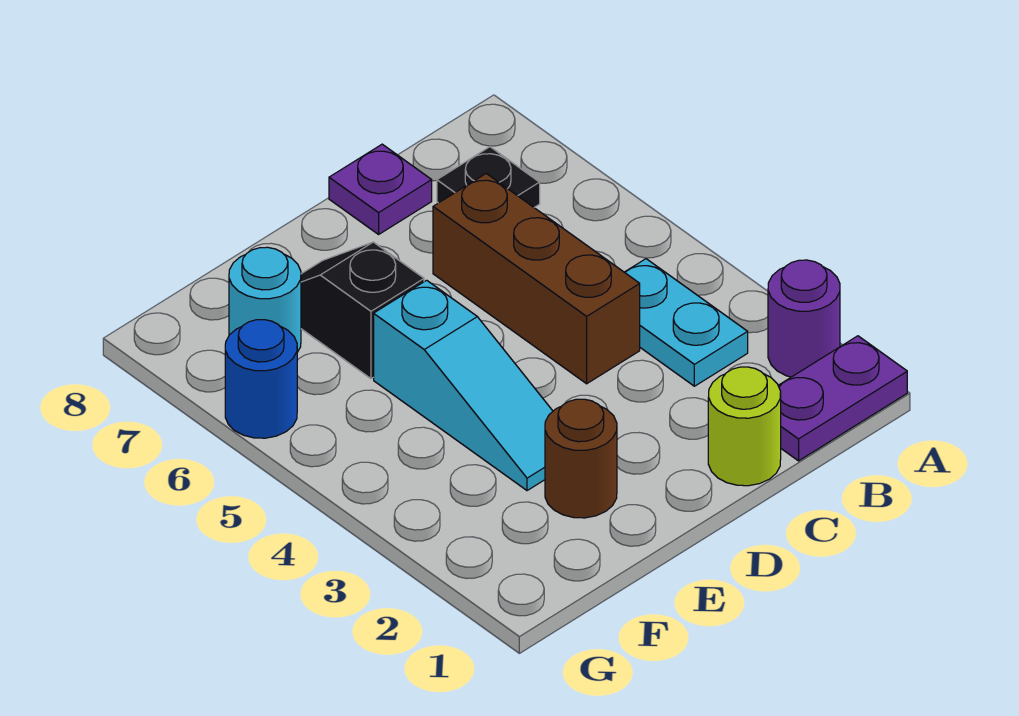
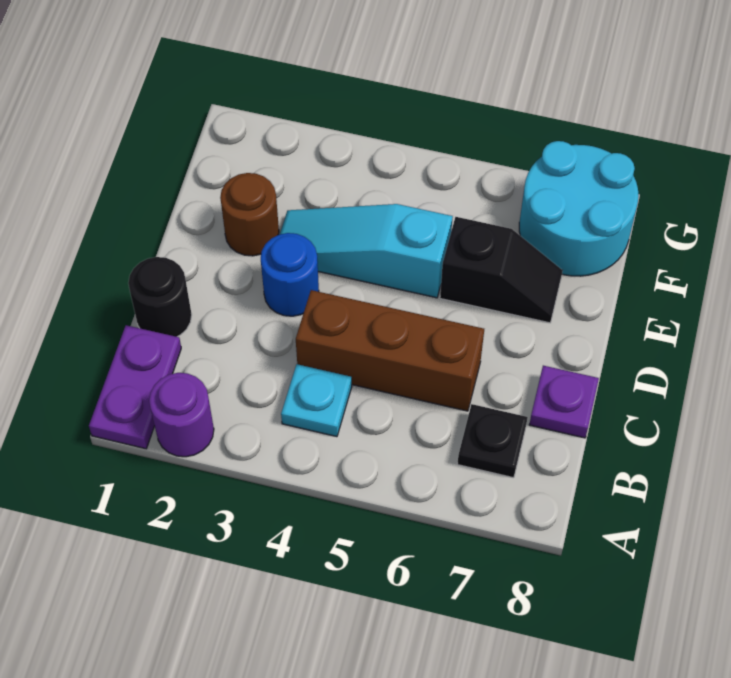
cyan 1x2 plate [625,259,748,386] -> cyan 1x1 plate [281,364,352,437]
lime 1x1 round brick [708,367,781,486] -> black 1x1 round brick [128,257,192,337]
cyan 1x1 round brick [229,247,301,352] -> cyan 2x2 round brick [519,141,639,276]
blue 1x1 round brick [225,320,297,438] -> blue 1x1 round brick moved to [261,233,319,316]

